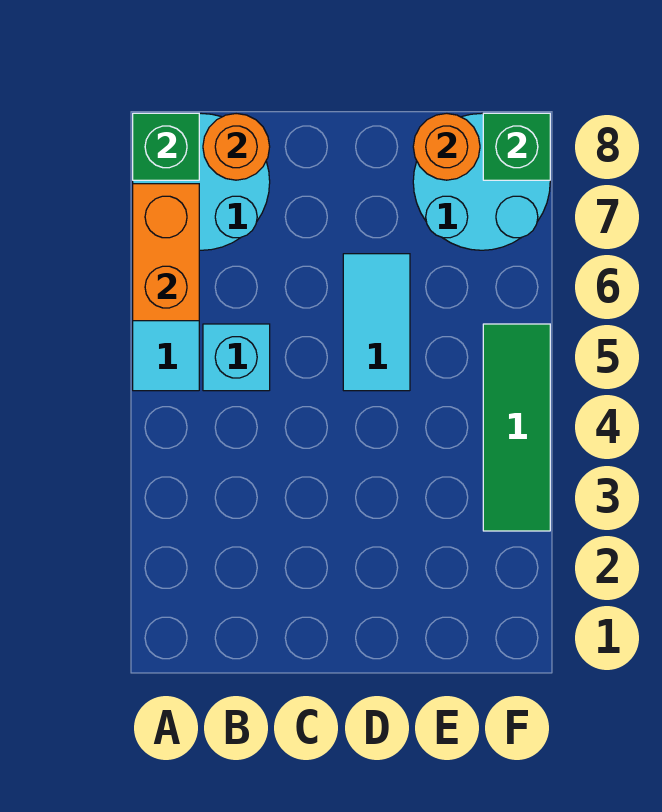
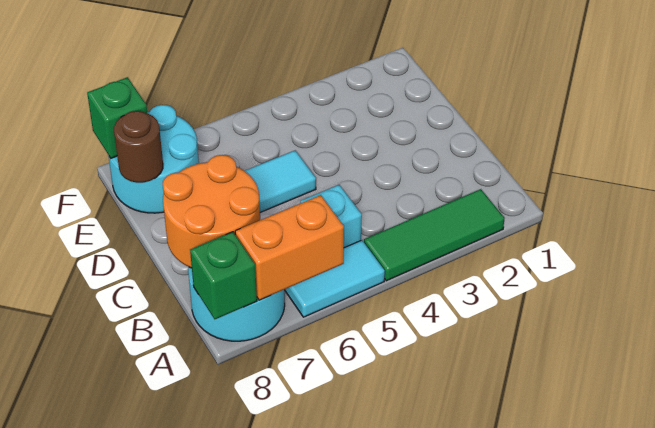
orange 1x1 round brick [203,114,270,180] -> orange 2x2 round brick [163,155,260,268]
orange 1x1 round brick [413,113,480,180] -> brown 1x1 round brick [114,111,163,183]
green 1x3 tile [483,324,550,531] -> green 1x3 tile moved to [364,189,505,281]

